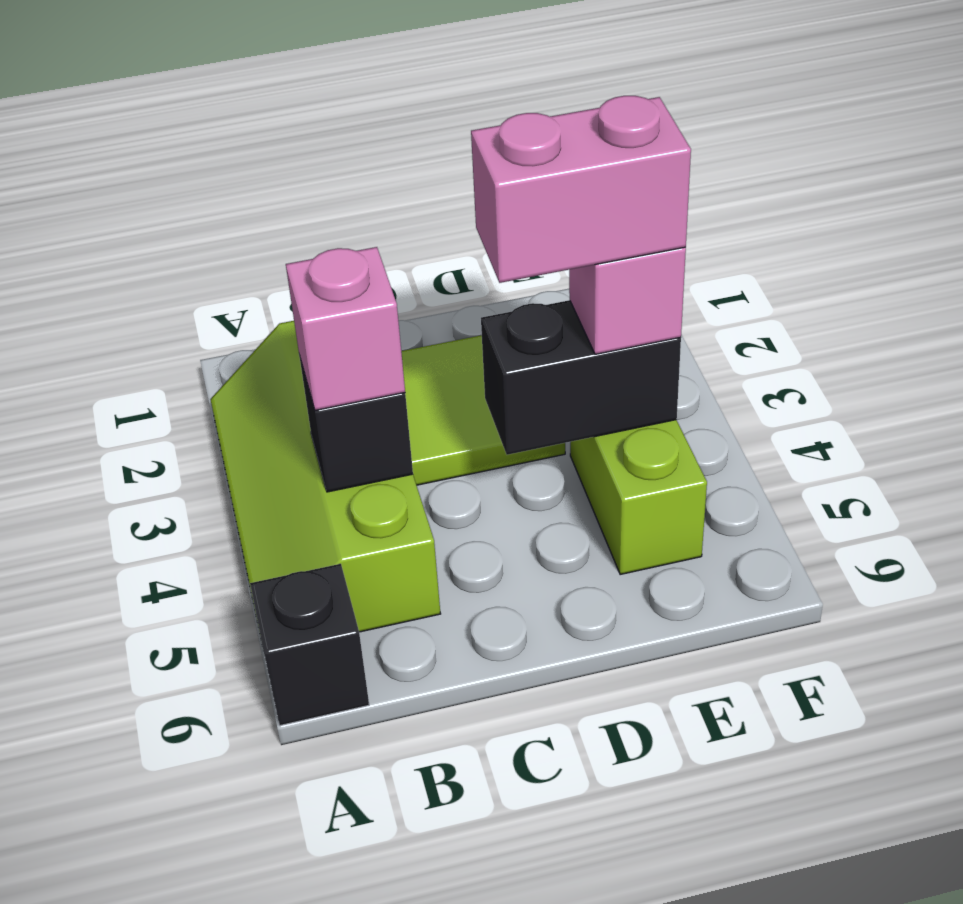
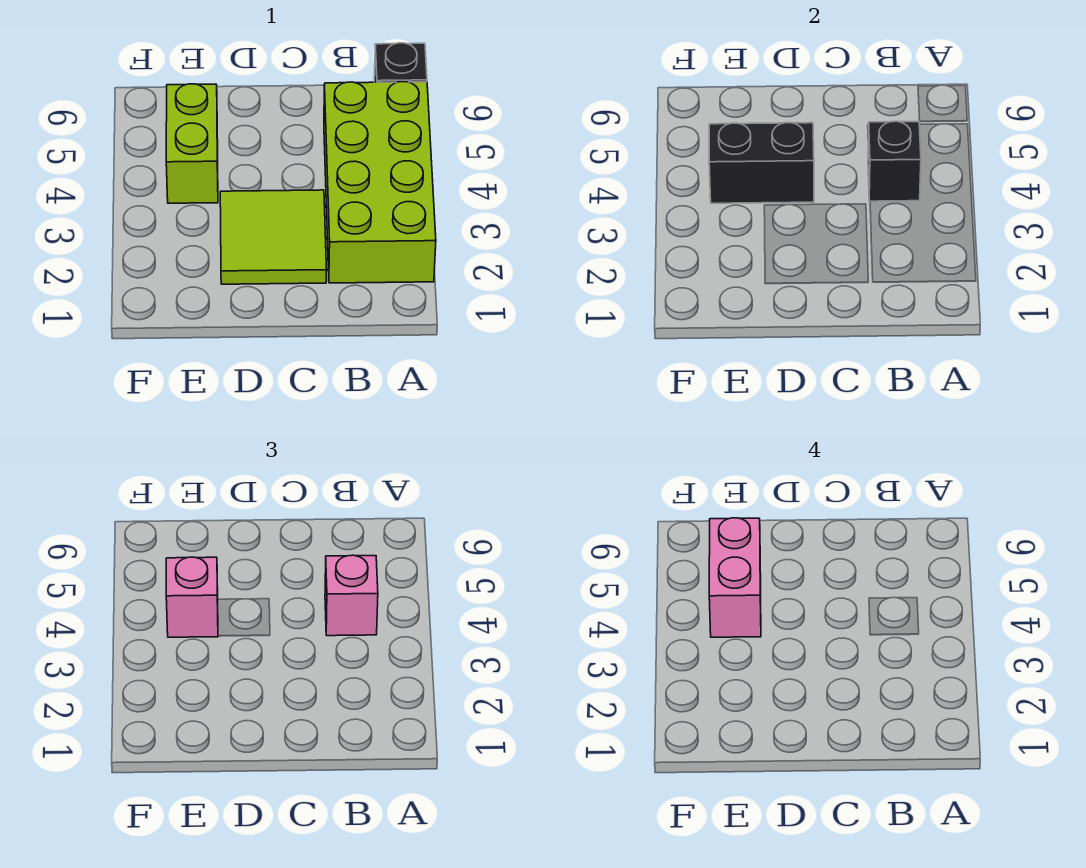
lime 2x4 slope [210,321,441,632] -> lime 2x4 brick [324,82,436,283]
pink 1x2 brick [471,96,691,283] -> pink 1x2 brick turned to [709,518,761,637]

